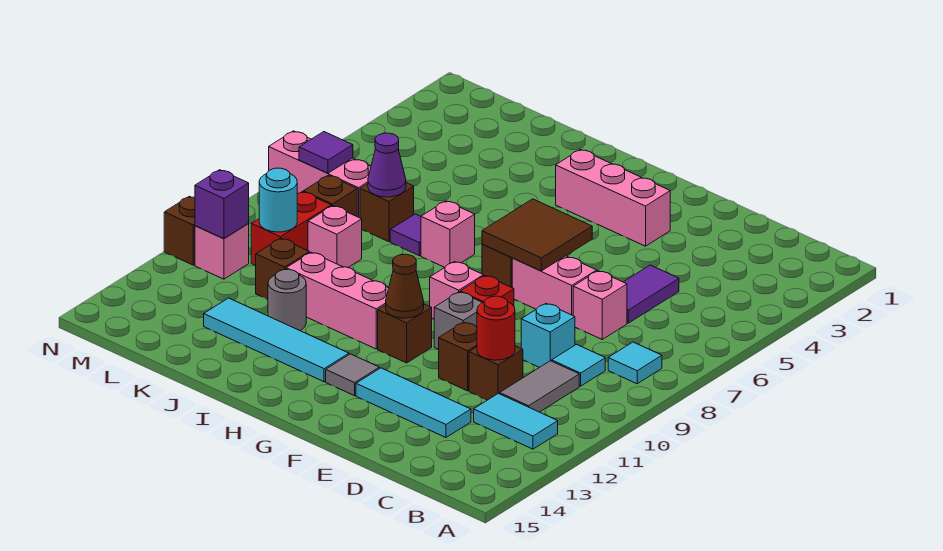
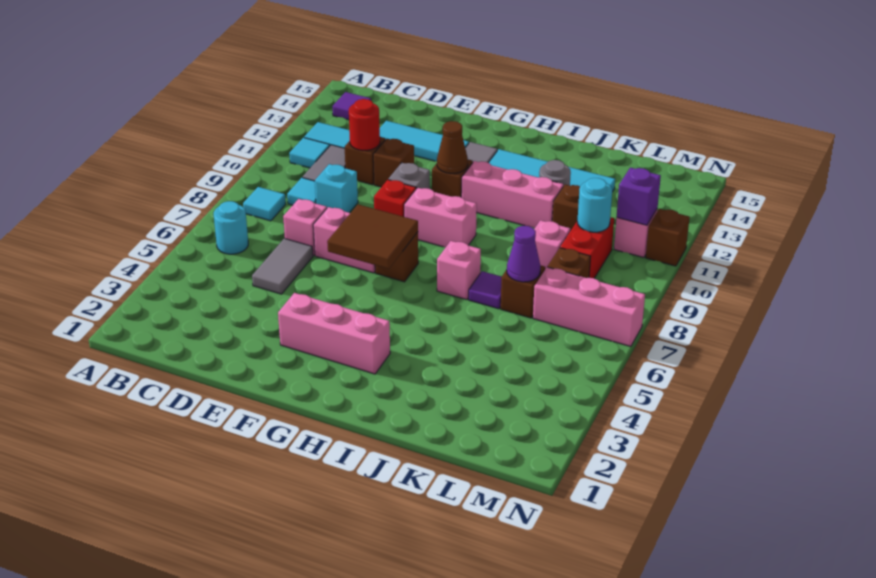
none -> cyan 1x1 round brick [214,201,248,254]
none -> cyan 1x1 tile [289,138,330,168]
purple 1x2 tile [624,265,679,323] -> grey 1x2 tile [252,238,313,294]
pink 1x1 brick [430,262,484,319] -> pink 1x2 brick [404,188,477,247]
purple 1x1 tile [299,132,353,173] -> purple 1x1 tile moved to [332,92,371,120]

